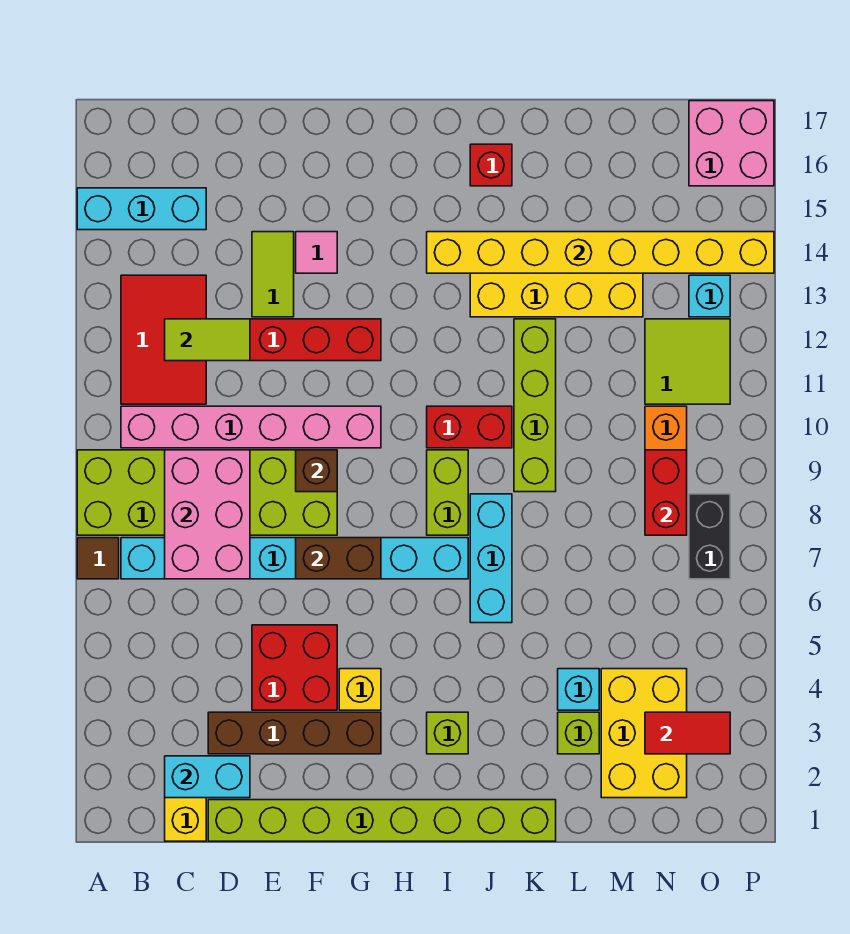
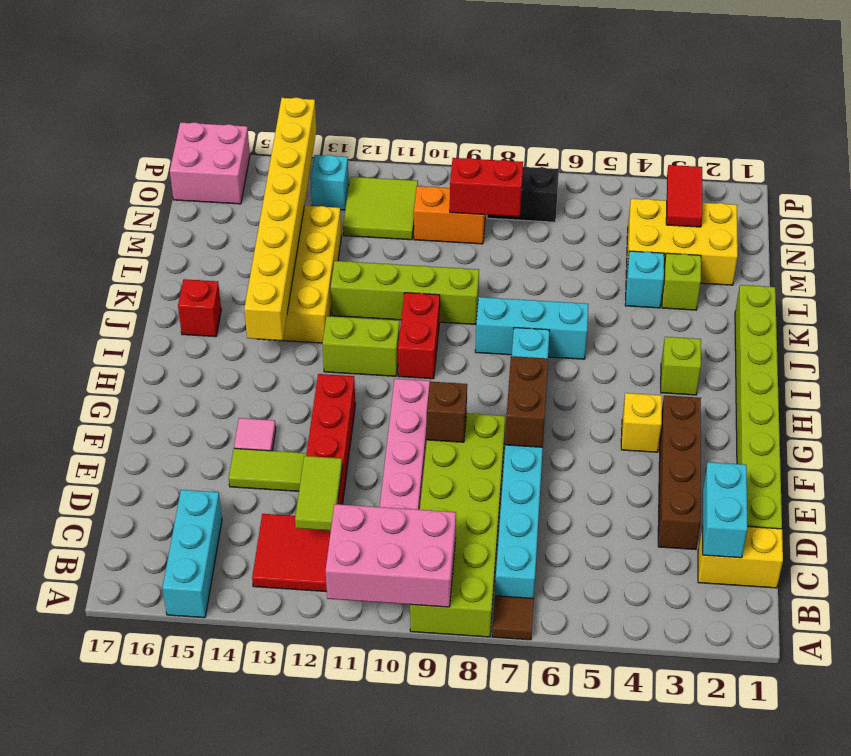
pink 2x3 brick [165,450,250,579] -> pink 2x3 brick moved to [325,504,456,607]
red 2x2 brick [252,625,337,710] -> none
lime 1x2 brick [427,450,468,535] -> lime 1x2 brick moved to [322,316,399,376]

